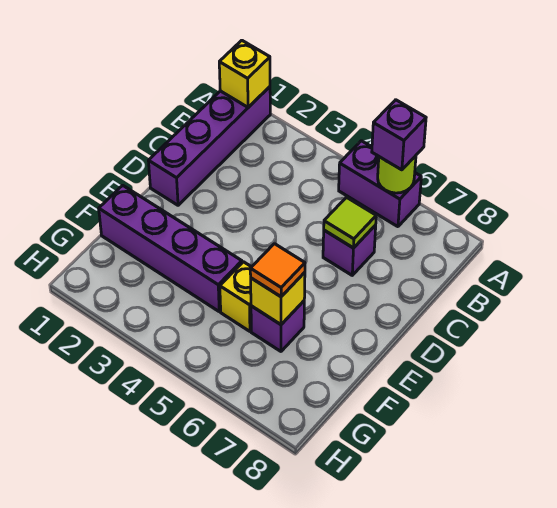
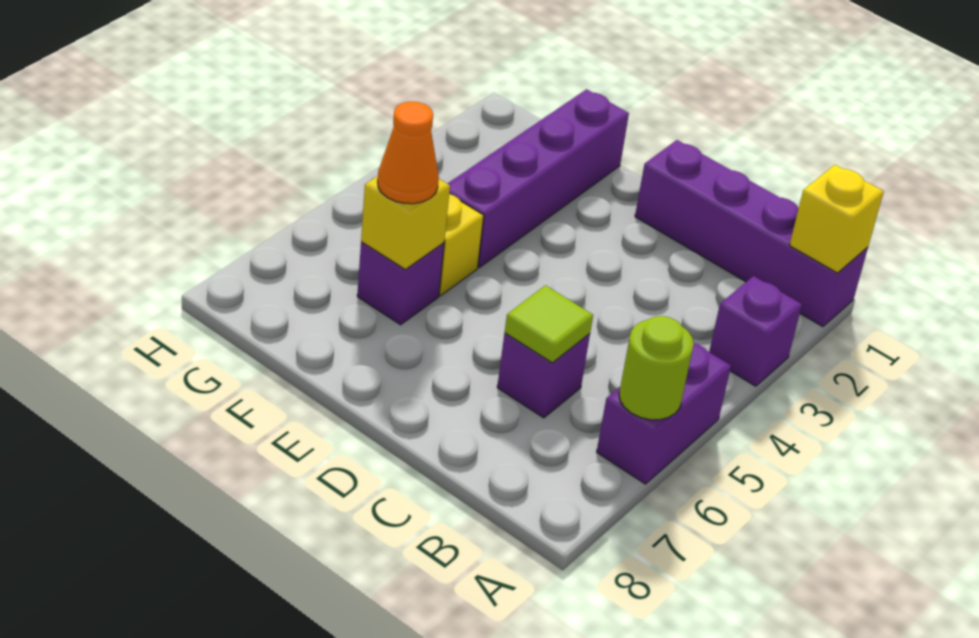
purple 1x1 brick [372,100,426,170] -> purple 1x1 brick moved to [709,276,802,386]
orange 1x1 tile [250,244,305,297] -> orange 1x1 cone [378,102,439,204]

